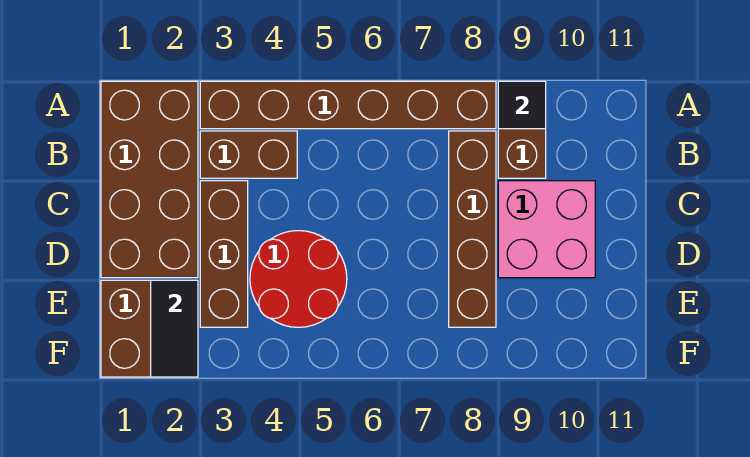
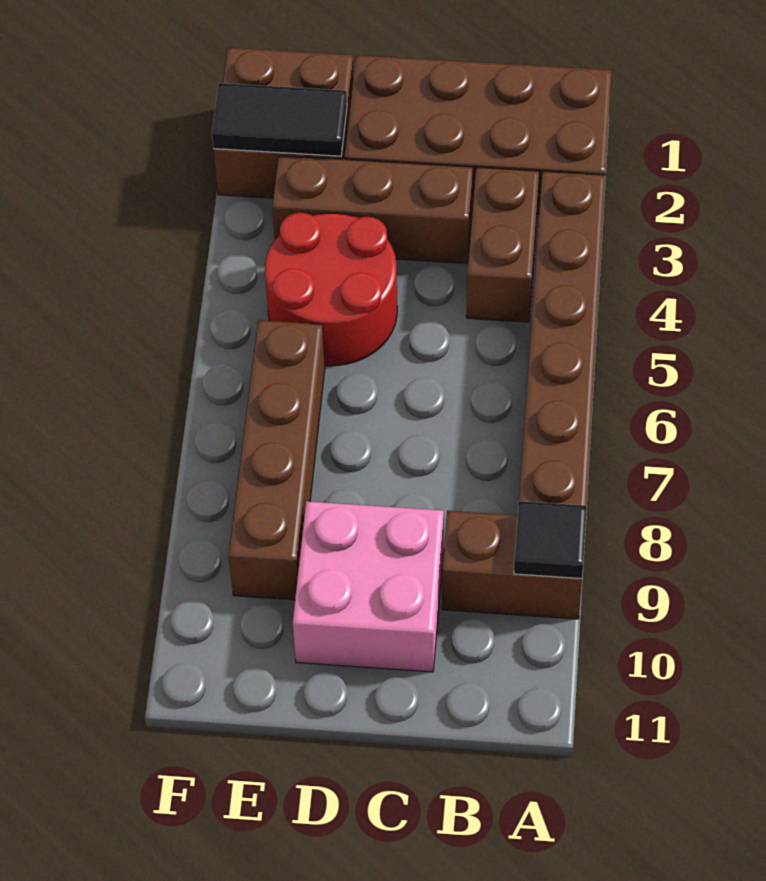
brown 1x4 brick [449,131,496,327] -> brown 1x4 brick turned to [229,320,325,600]

